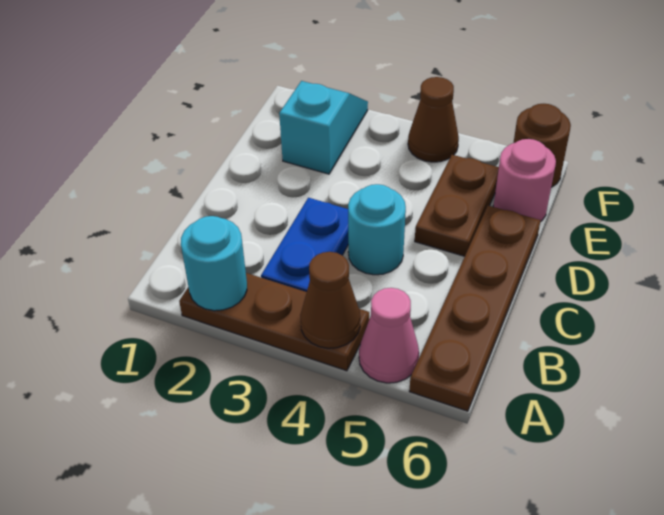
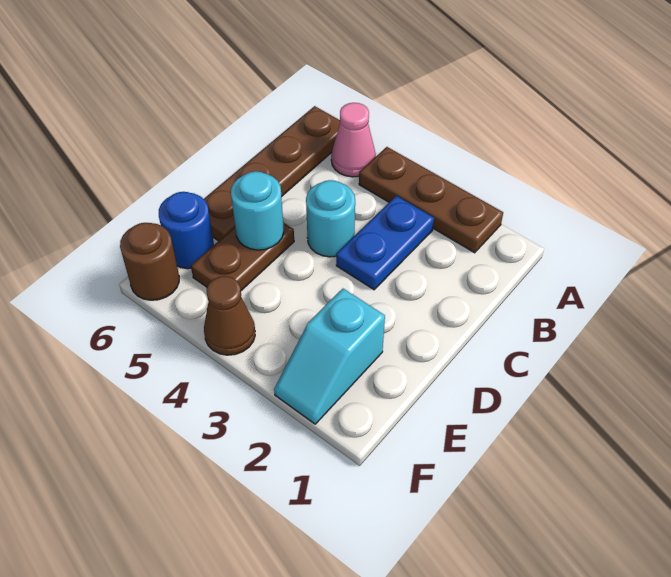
cyan 1x1 round brick [181,216,247,311] -> cyan 1x1 round brick moved to [231,171,284,250]
brown 1x1 cone [300,252,360,348] -> none
pink 1x1 round brick [493,139,556,222] -> blue 1x1 round brick [159,192,214,269]

